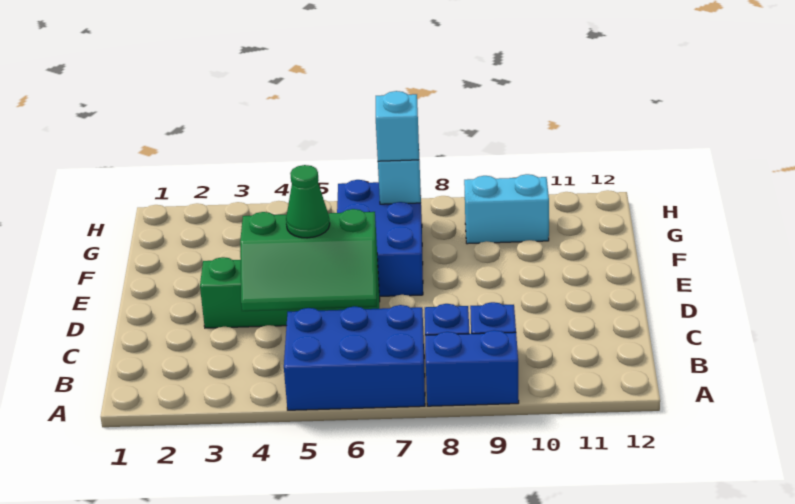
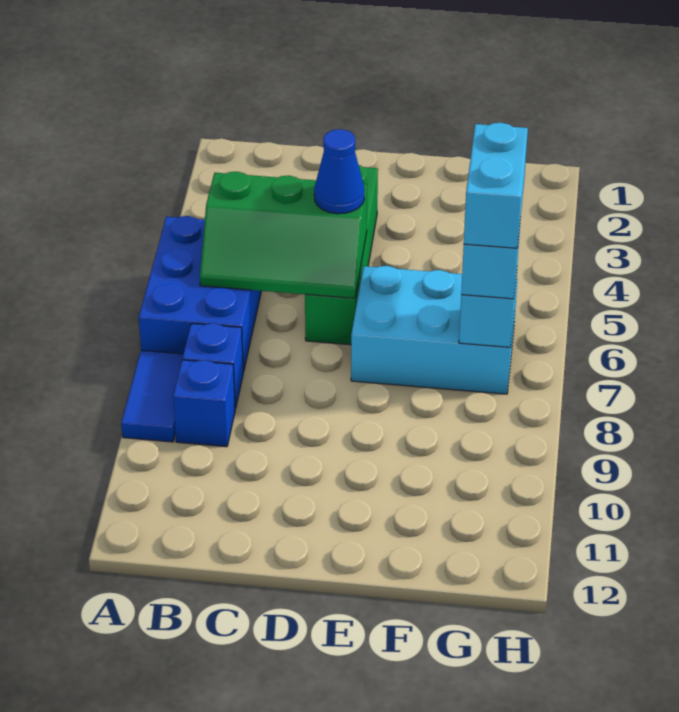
blue 1x2 brick [425,330,519,406] -> blue 1x2 tile [121,350,183,442]
green 2x3 slope [240,209,377,311] -> green 2x3 slope turned to [200,172,367,298]
green 1x1 cone [286,165,330,238] -> blue 1x1 cone [314,129,364,214]
blue 2x3 brick [337,180,423,296] -> cyan 2x3 brick [351,266,517,394]
cyan 1x2 brick [464,174,549,244] -> cyan 1x2 brick moved to [464,123,528,248]

